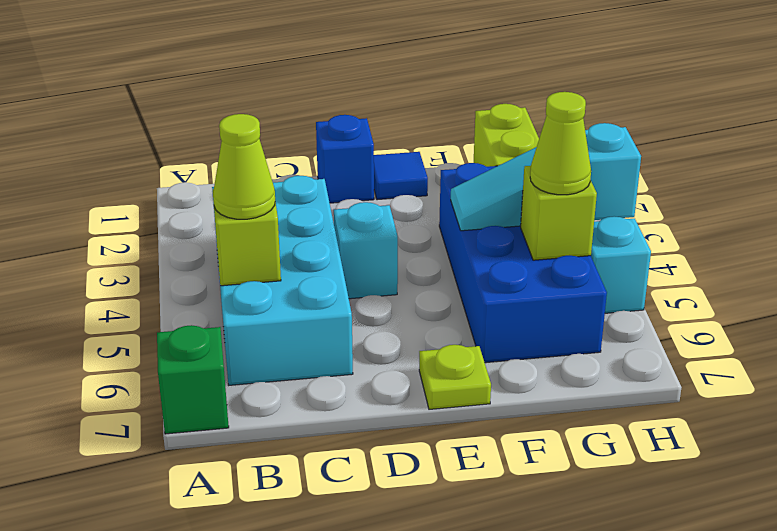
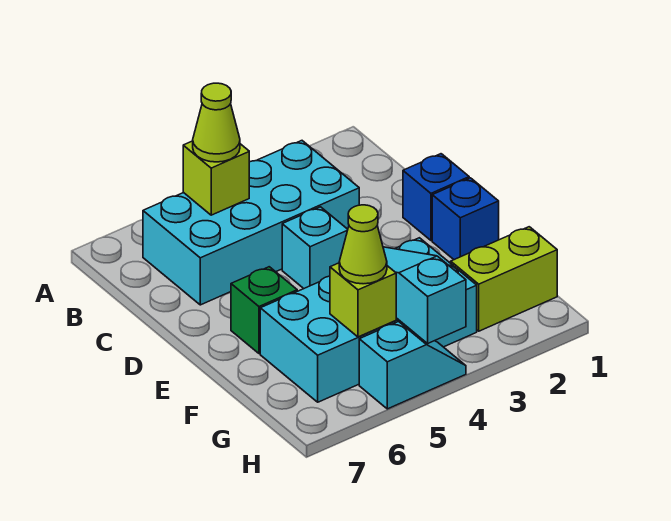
green 1x1 brick [157,325,229,434] -> green 1x1 brick moved to [231,267,297,354]
blue 1x1 tile [374,152,428,200] -> blue 1x1 brick [432,178,499,260]
lime 1x1 plate [419,345,491,409] -> none
blue 2x4 brick [439,163,607,363] -> cyan 2x4 brick [260,238,477,402]

